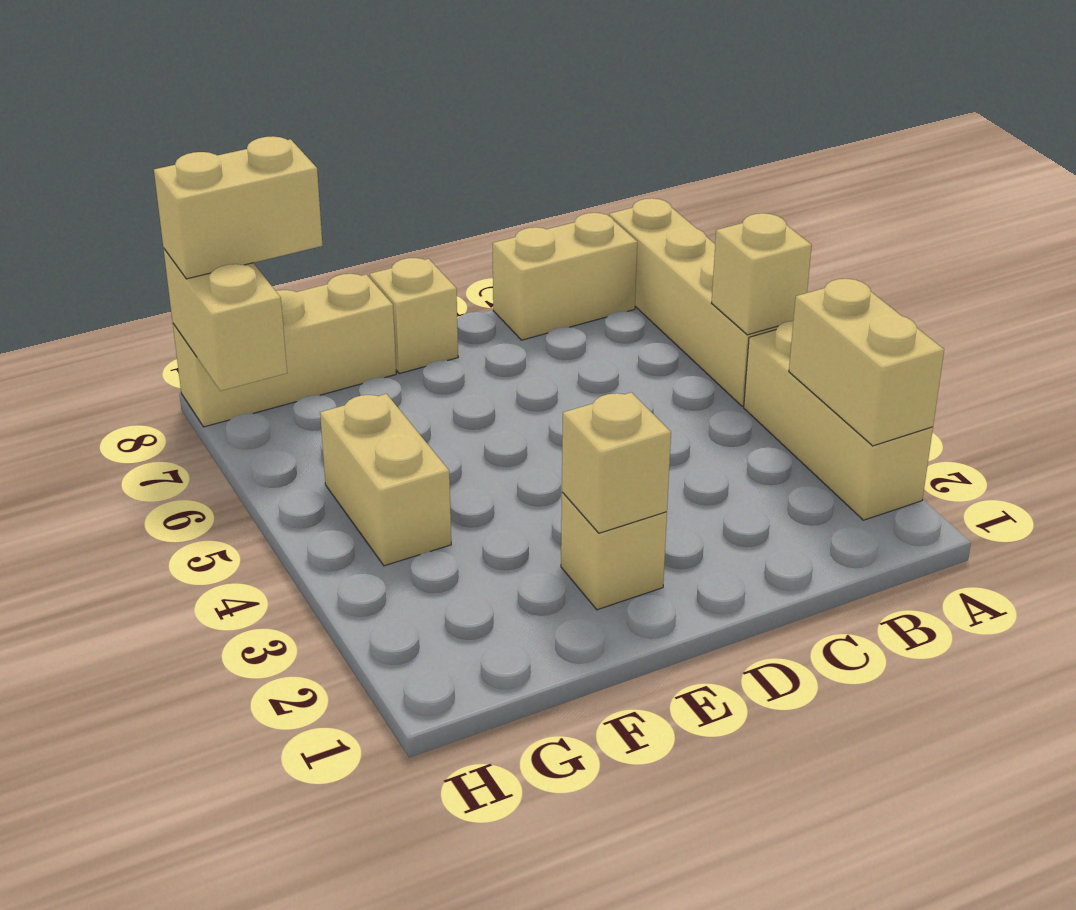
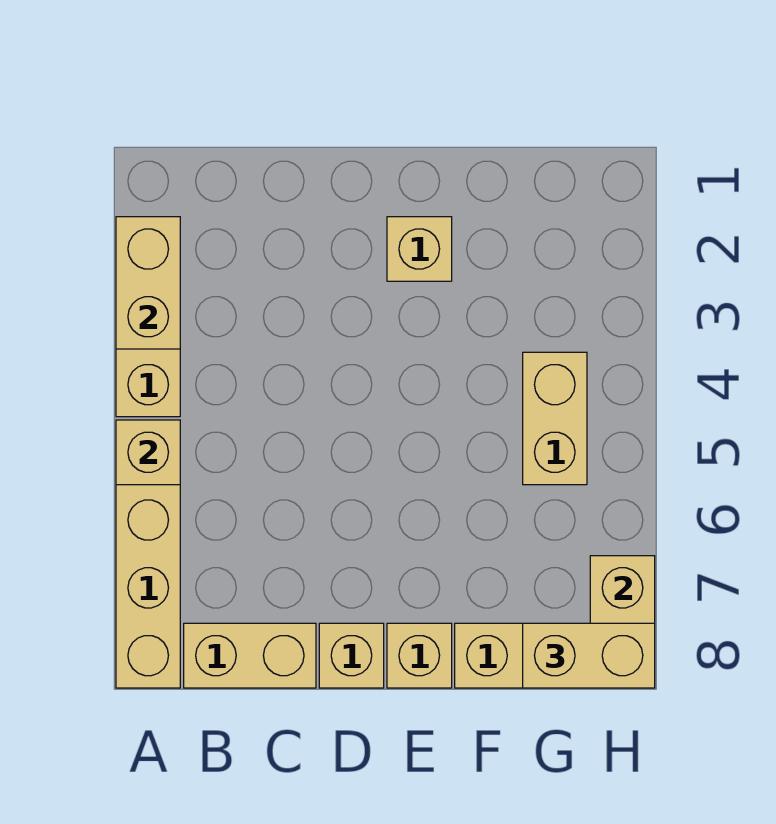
tan 1x1 brick [562,392,671,533] -> tan 1x1 brick moved to [319,623,384,688]

